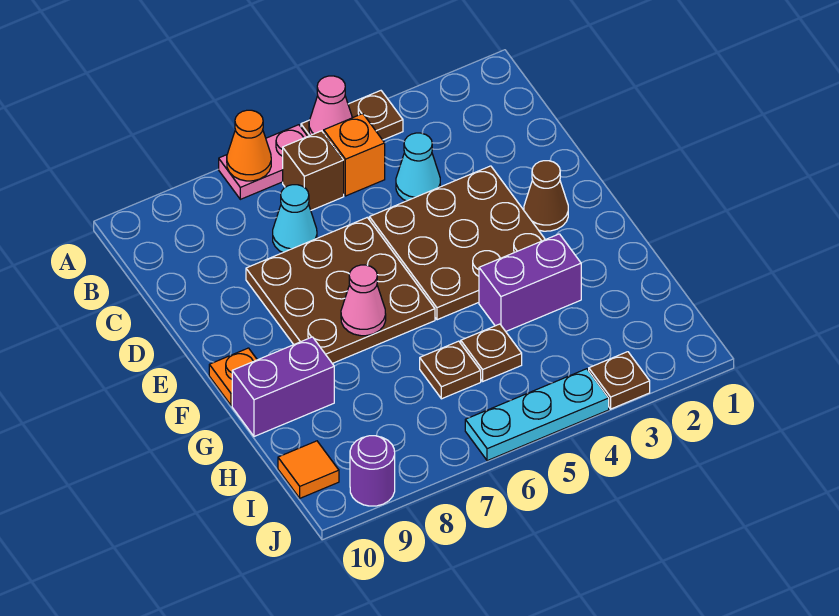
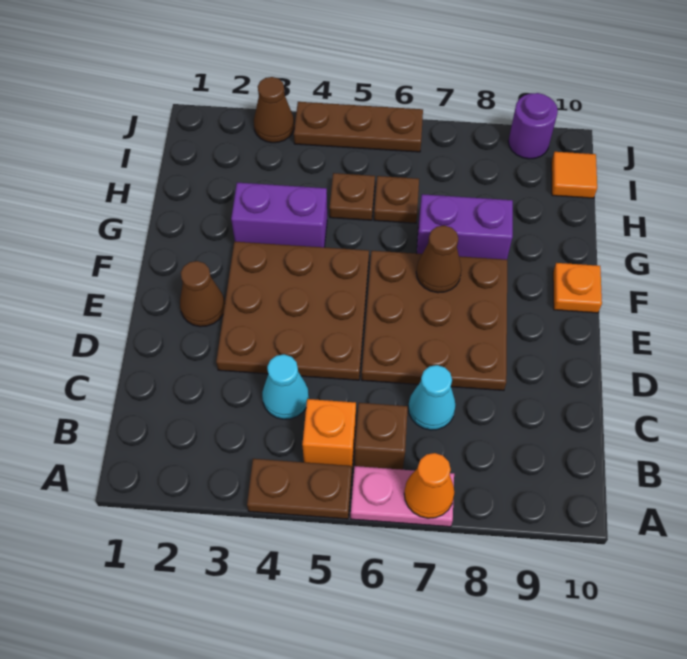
pink 1x1 cone [309,76,352,135] -> none
pink 1x1 cone [341,265,386,336] -> brown 1x1 cone [416,226,461,293]
purple 1x2 brick [232,337,334,437] -> purple 1x2 brick moved to [417,194,513,259]
brown 1x1 plate [589,352,650,409] -> brown 1x1 cone [254,77,294,143]
cyan 1x3 plate [465,369,609,461] -> brown 1x3 plate [294,102,423,152]

